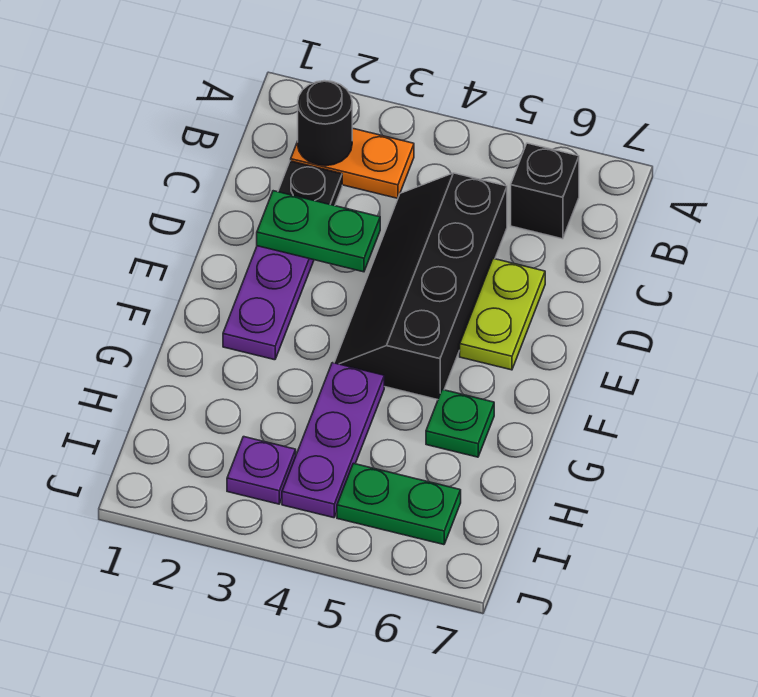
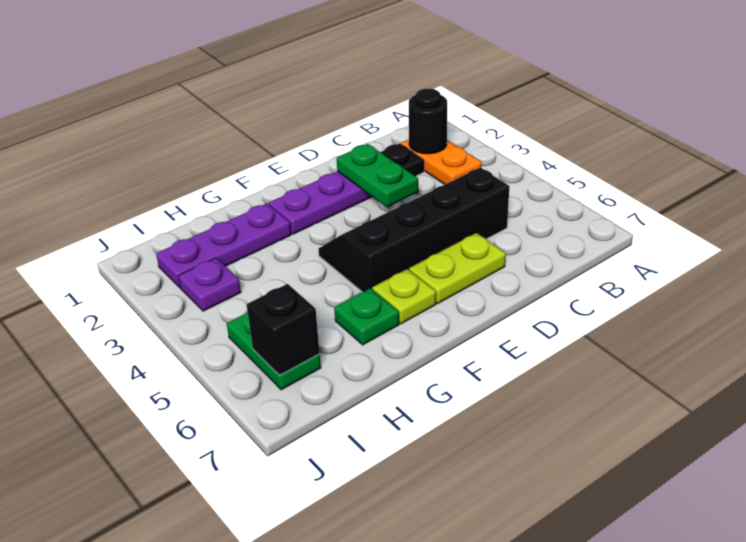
black 1x1 brick [511,143,579,239] -> black 1x1 brick moved to [247,284,320,375]
none -> lime 1x1 plate [372,269,436,324]
purple 1x3 plate [282,363,384,518] -> purple 1x3 plate moved to [156,203,291,288]

